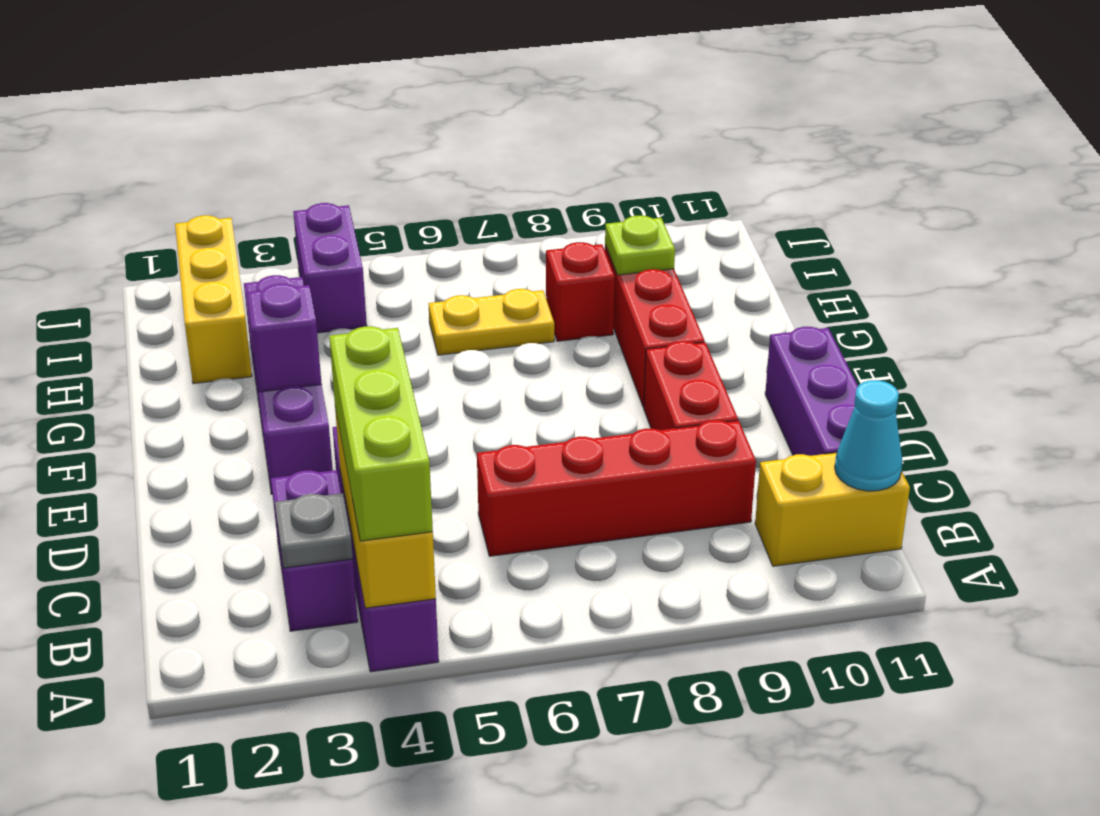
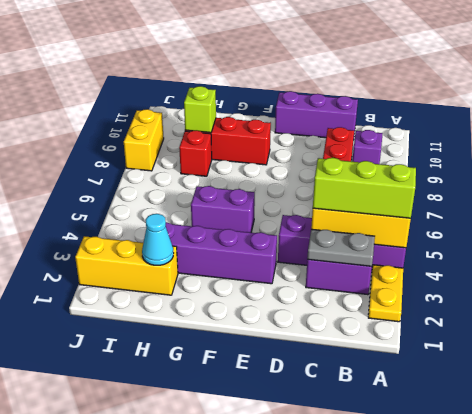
grey 1x1 plate [275,493,353,568] -> grey 1x2 plate [307,229,375,266]
yellow 1x2 brick [755,453,910,566] -> yellow 1x2 brick moved to [124,109,164,171]
cyan 1x1 cone [835,380,902,491] -> cyan 1x1 cone moved to [142,214,174,265]
red 1x2 brick [644,341,738,430] -> none
purple 1x1 brick [247,284,322,392] -> purple 1x1 brick moved to [352,130,383,164]
yellow 1x2 plate [428,289,554,355] -> yellow 1x2 plate moved to [368,265,403,322]
lime 1x1 plate [605,216,675,275] -> lime 1x1 brick [184,86,216,133]
purple 1x2 brick [293,203,367,333] -> purple 1x2 brick moved to [191,186,255,233]

